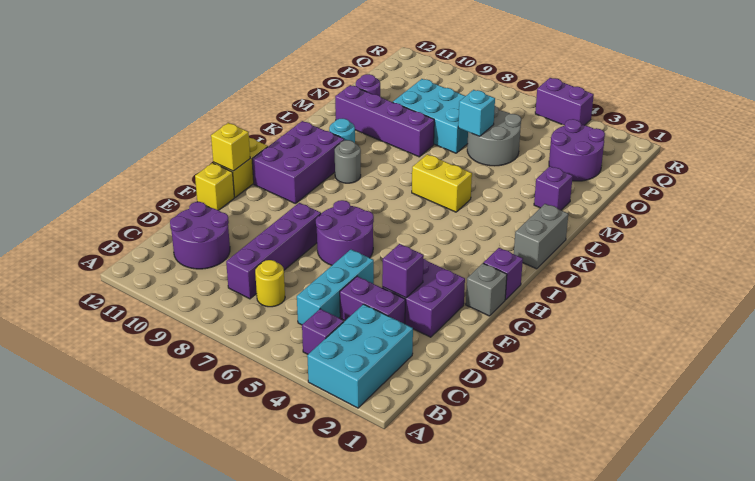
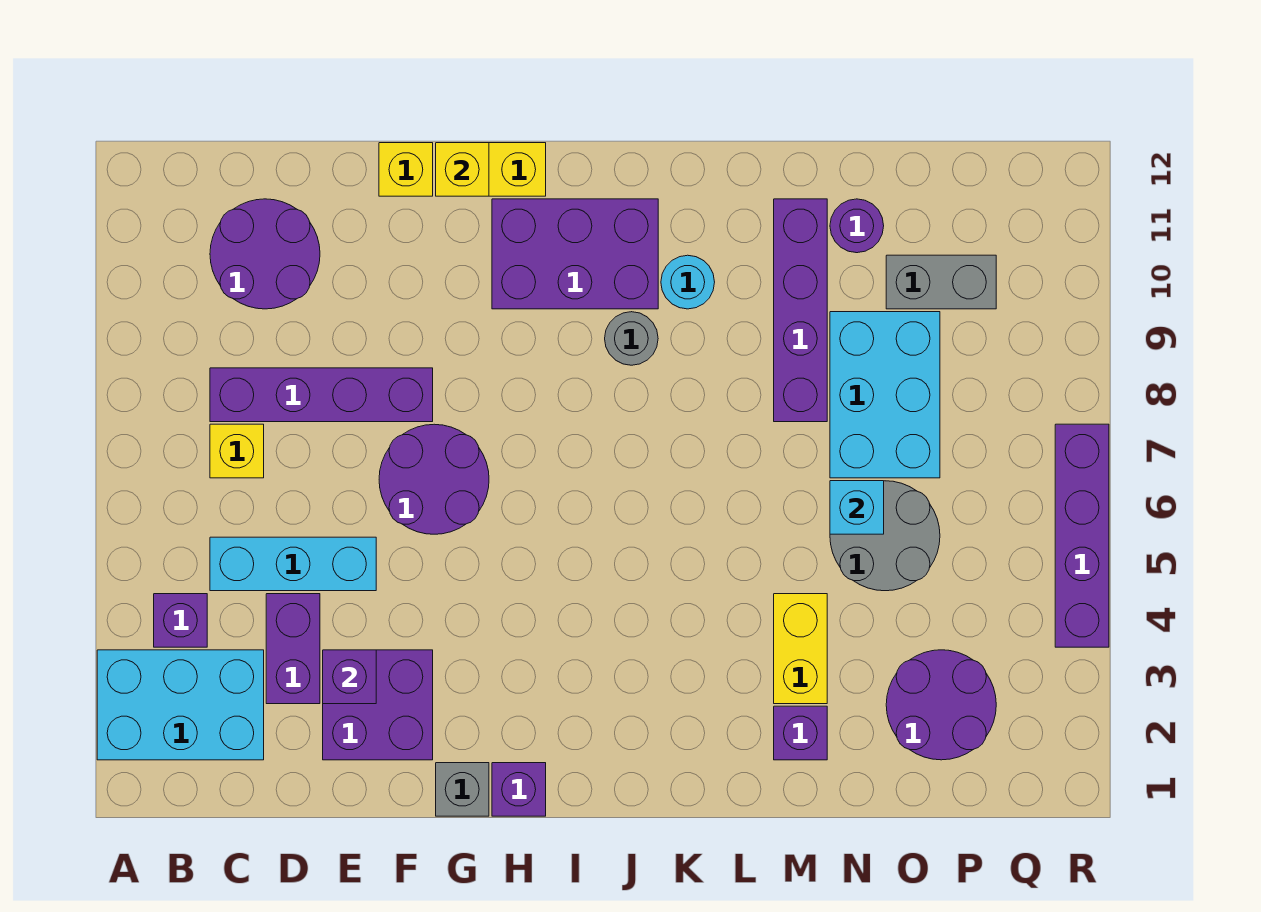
yellow 1x1 round brick [255,260,285,307] -> yellow 1x1 brick [210,424,264,478]
grey 1x2 brick [514,204,568,269] -> grey 1x2 brick moved to [886,255,996,309]
yellow 1x2 brick [412,154,472,212] -> yellow 1x2 brick moved to [774,594,827,704]
purple 1x2 brick [535,78,594,125] -> purple 1x4 brick [1055,424,1109,647]

